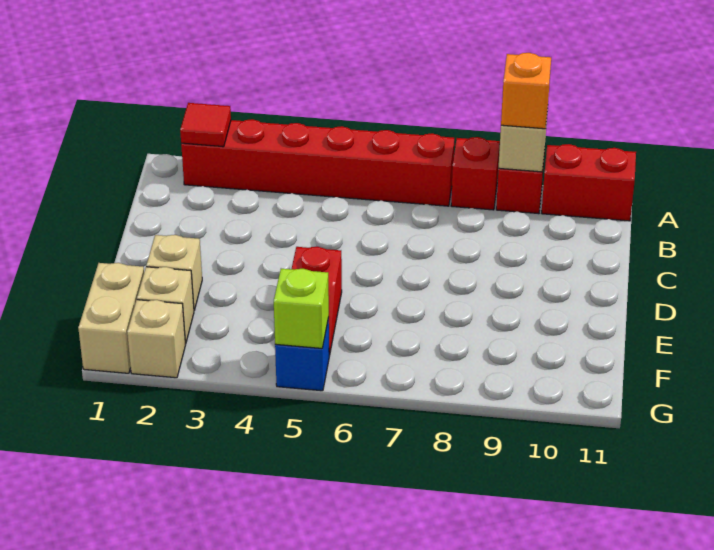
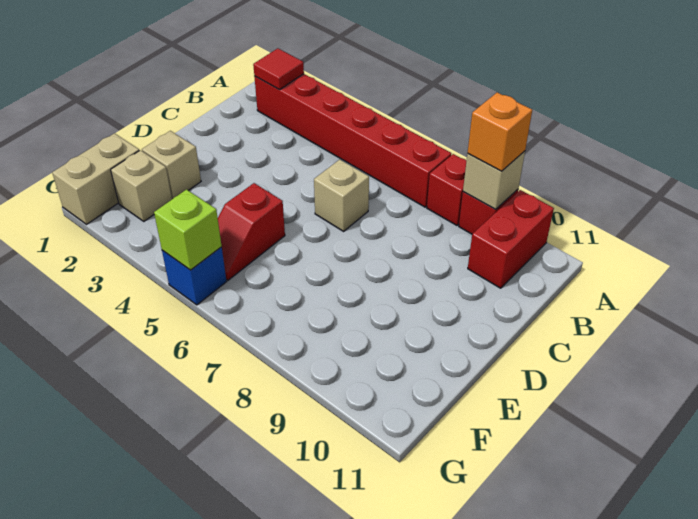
red 1x2 brick [542,144,636,221] -> red 1x2 brick turned to [468,190,554,288]
tan 1x1 brick [127,300,185,378] -> tan 1x1 brick moved to [314,159,369,231]

